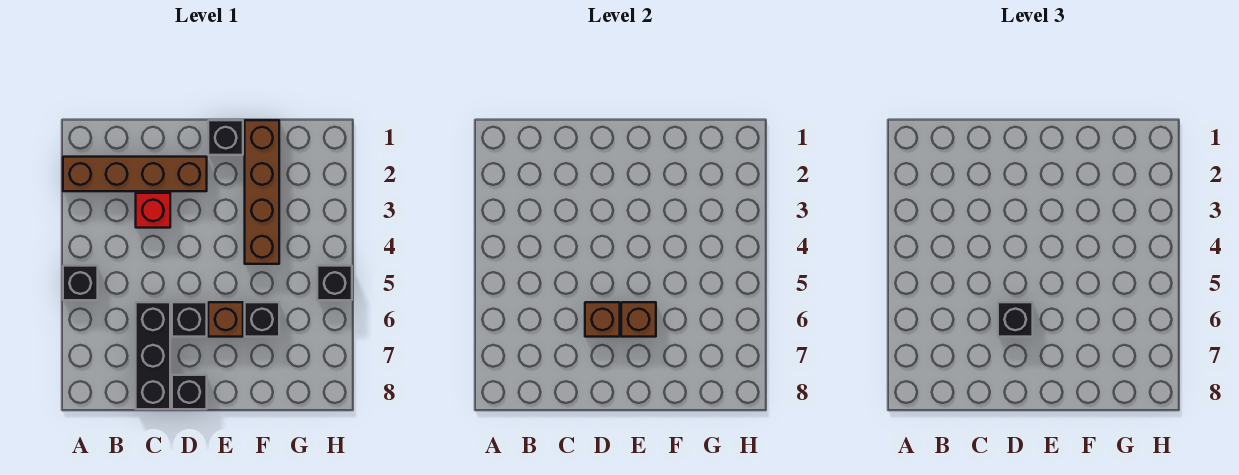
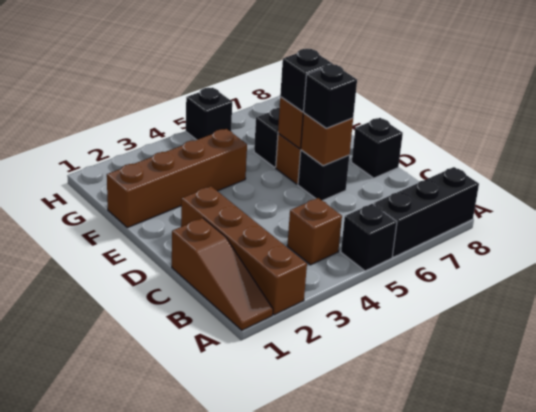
none -> brown 1x3 slope [172,218,273,330]
none -> brown 1x1 brick [287,198,342,265]
red 1x1 brick [136,193,170,228] -> none
black 1x3 brick [136,302,170,409] -> black 1x3 brick moved to [373,167,479,257]
black 1x1 brick [208,120,243,155] -> black 1x1 brick moved to [280,49,332,112]

